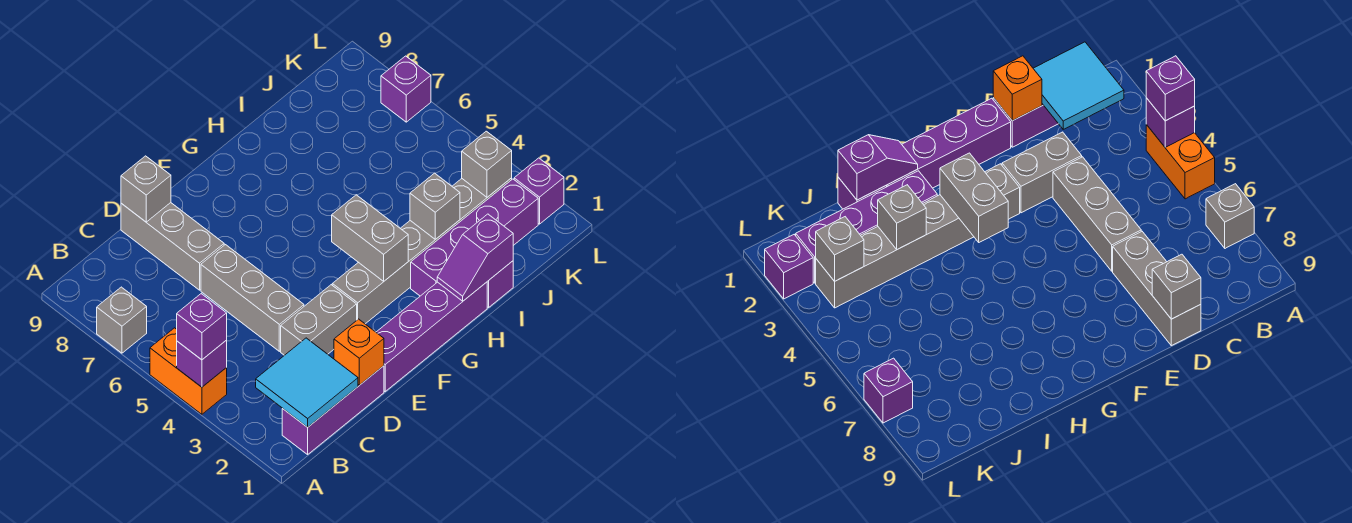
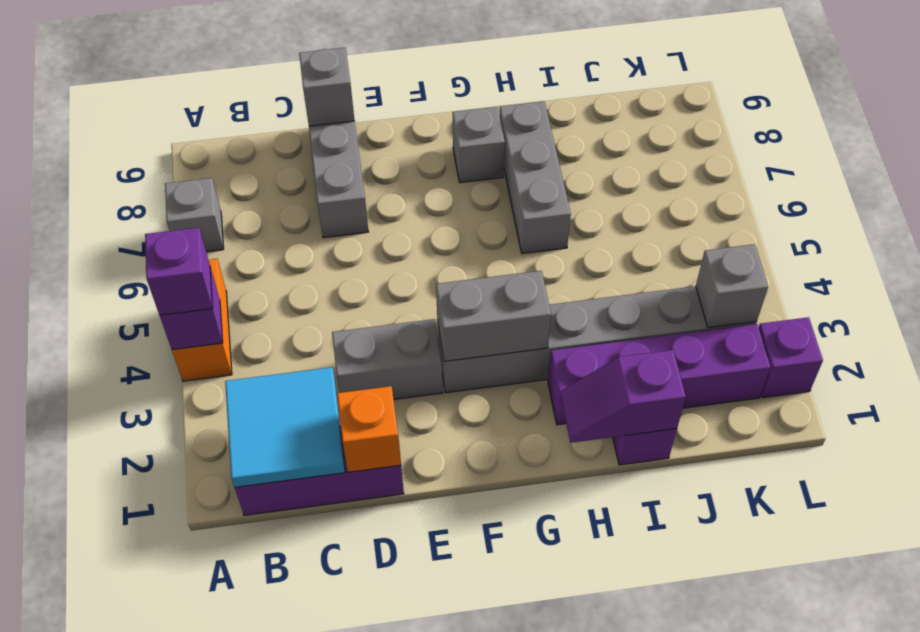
grey 1x3 brick [201,245,304,351] -> grey 1x3 brick moved to [500,101,571,254]
purple 1x4 brick [376,282,487,391] -> none
grey 1x2 brick [332,195,408,281] -> grey 1x2 brick turned to [436,271,551,361]
grey 1x1 brick [410,173,460,239] -> grey 1x1 brick moved to [452,107,505,183]
purple 1x1 brick [381,56,431,122] -> none

